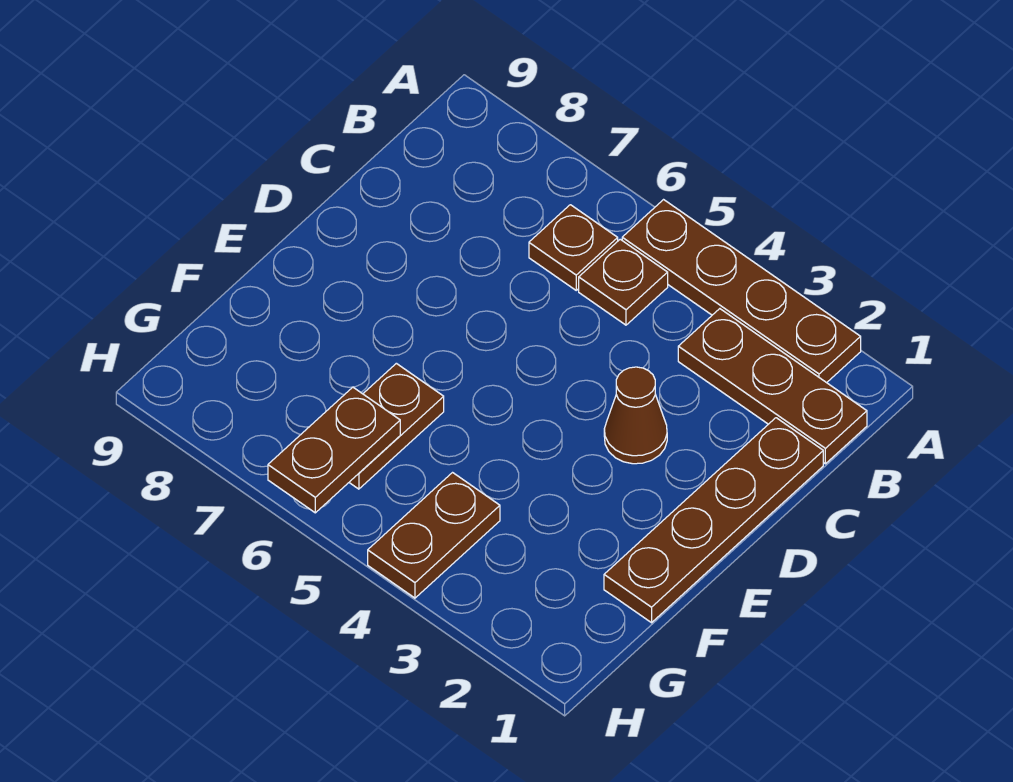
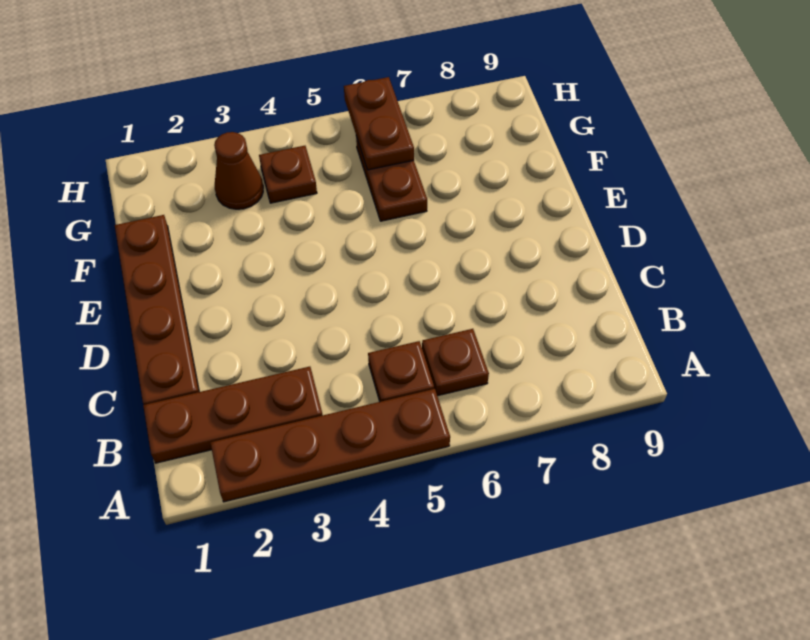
brown 1x1 cone [604,367,667,464] -> brown 1x1 cone moved to [214,132,263,209]
brown 1x2 plate [368,473,500,598] -> brown 1x1 plate [259,146,317,203]

